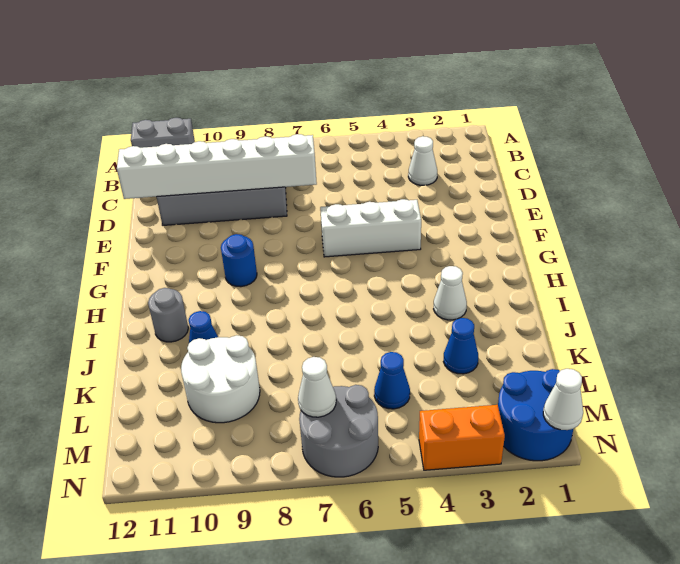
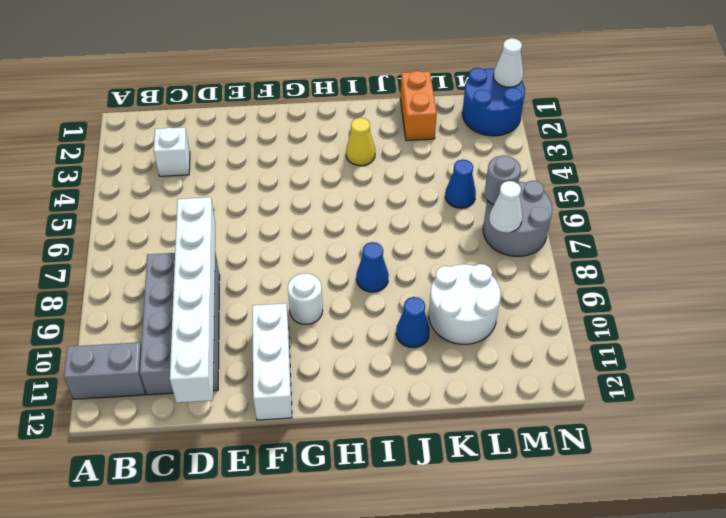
grey 1x2 brick [131,118,195,148] -> grey 1x2 brick turned to [64,342,145,399]
white 1x1 cone [408,136,437,185] -> white 1x1 brick [154,127,190,176]
white 1x3 brick [320,199,421,257] -> white 1x3 brick moved to [252,303,292,420]
blue 1x1 round brick [221,234,257,287] -> white 1x1 round brick [288,273,323,324]
white 1x1 cone [434,266,467,320] -> yellow 1x1 cone [346,118,375,166]
grey 1x1 round brick [148,288,188,342] -> grey 1x1 round brick moved to [485,155,521,205]
blue 1x1 cone [443,318,478,374] -> blue 1x1 cone moved to [356,242,389,292]
orange 1x2 brick [419,405,505,470] -> orange 1x2 brick moved to [400,71,437,141]

